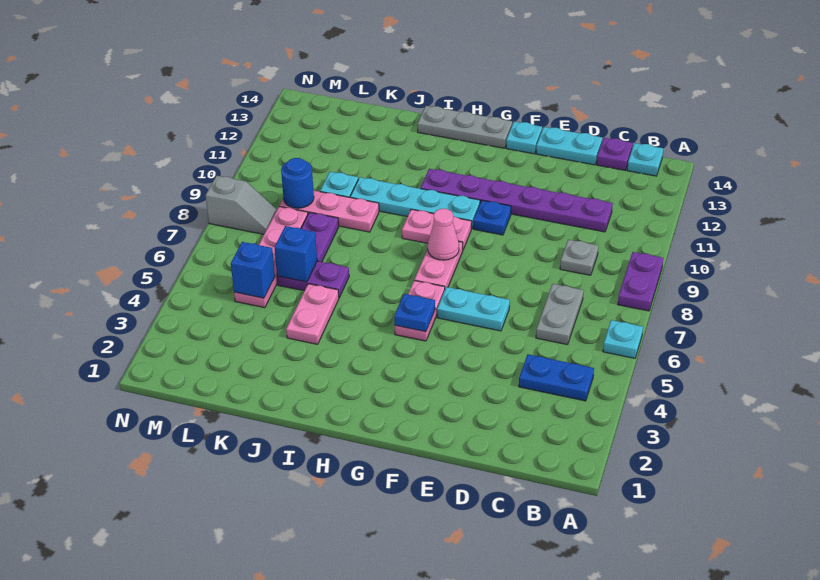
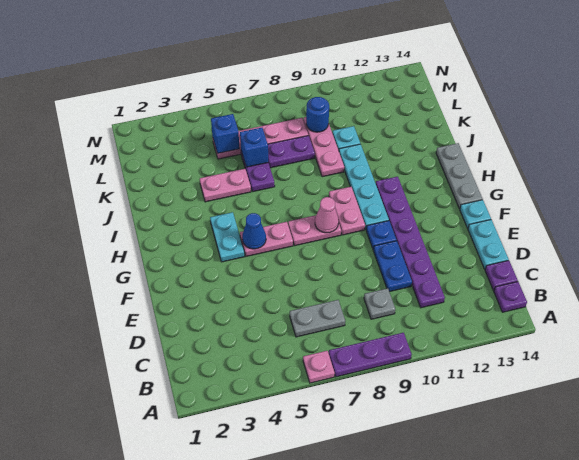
cyan 1x1 plate [603,320,643,358] -> pink 1x1 plate [303,351,335,383]
purple 1x2 plate [618,252,663,311] -> purple 1x3 plate [329,333,412,377]
blue 1x2 plate [519,354,594,401] -> blue 1x2 plate moved to [374,241,412,292]
cyan 1x1 plate [627,143,663,176] -> purple 1x1 plate [494,282,527,312]
cyan 1x2 plate [437,287,510,331] -> cyan 1x2 plate moved to [210,212,245,262]
blue 1x1 plate [394,294,435,332] -> blue 1x1 cone [242,213,266,249]
grey 1x2 slope [205,176,277,234] -> none

